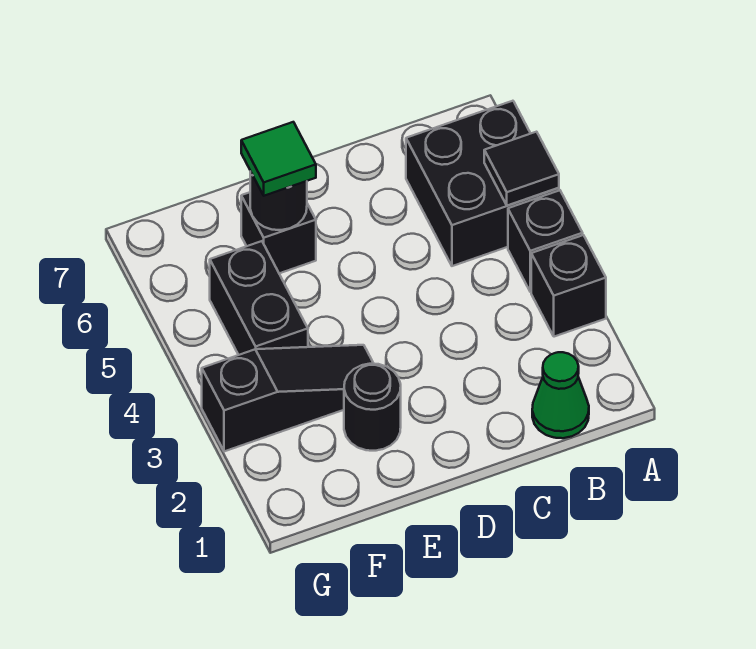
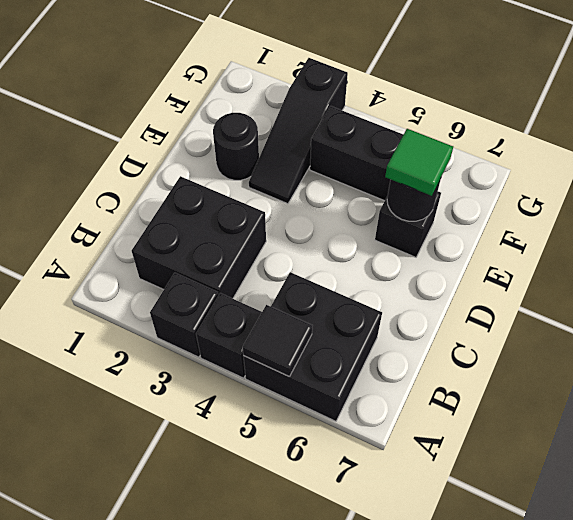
green 1x1 cone [532,352,589,438] -> none
none -> black 2x2 brick [132,176,266,299]

